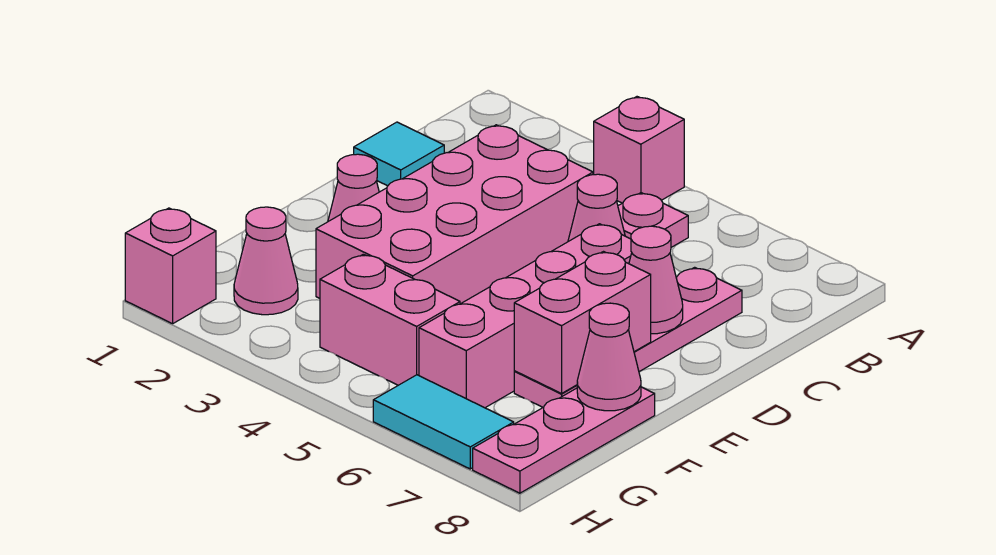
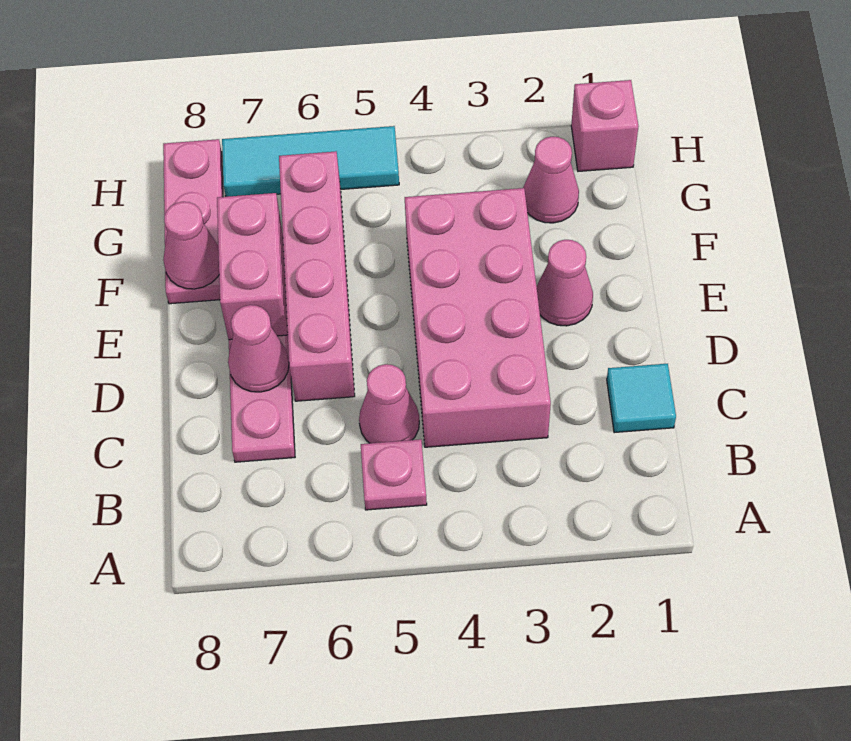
pink 1x1 brick [594,97,684,203] -> none
pink 1x2 brick [320,254,460,385] -> none
cyan 1x2 tile [373,375,514,469] -> cyan 1x3 tile [222,126,399,197]

